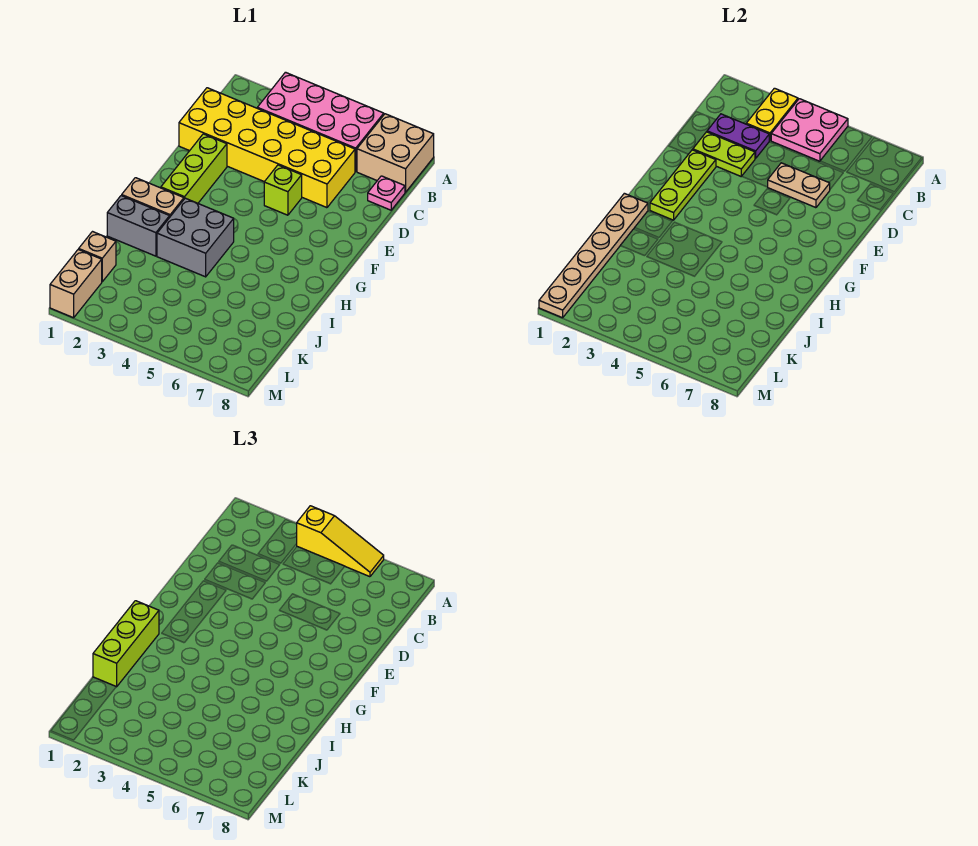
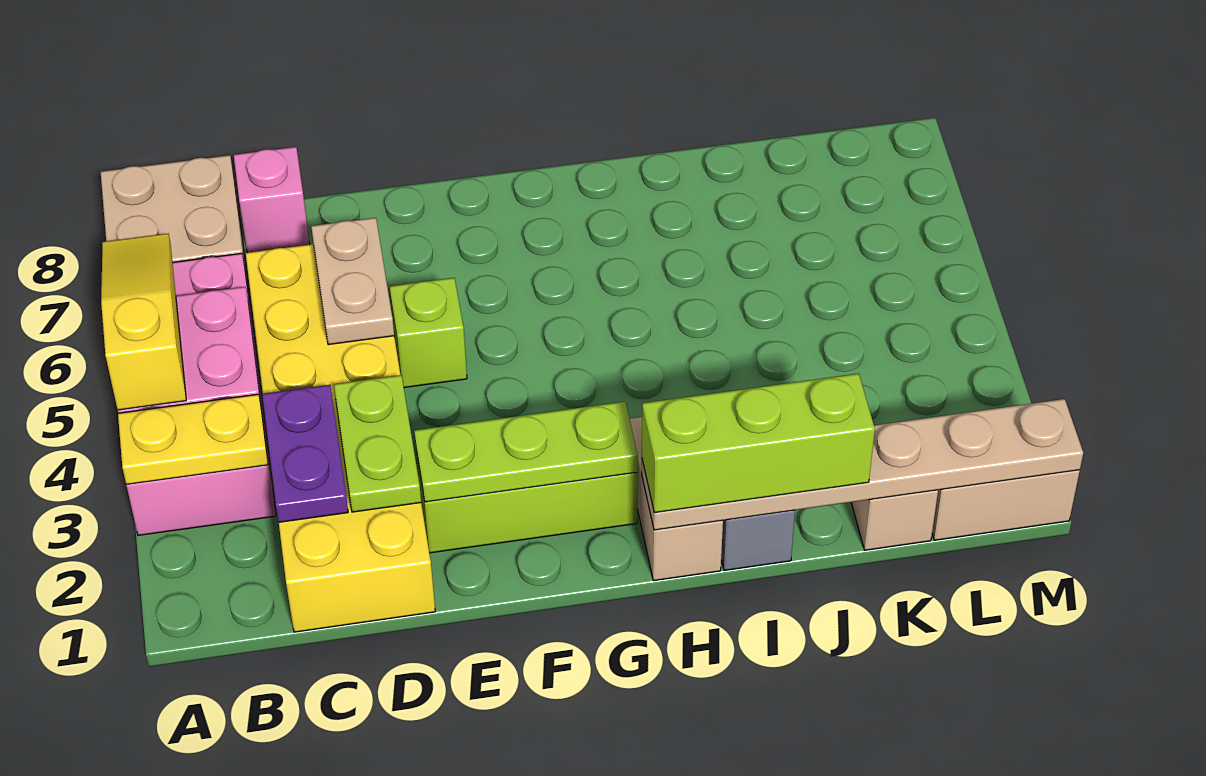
pink 1x1 plate [368,176,405,210] -> pink 1x1 brick [234,147,310,253]
grey 2x2 brick [157,198,234,277] -> none

